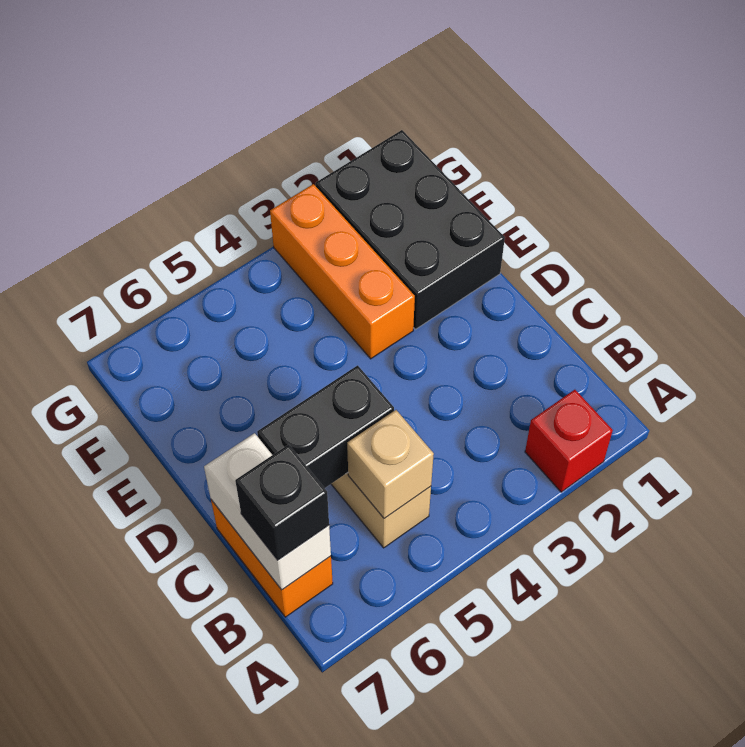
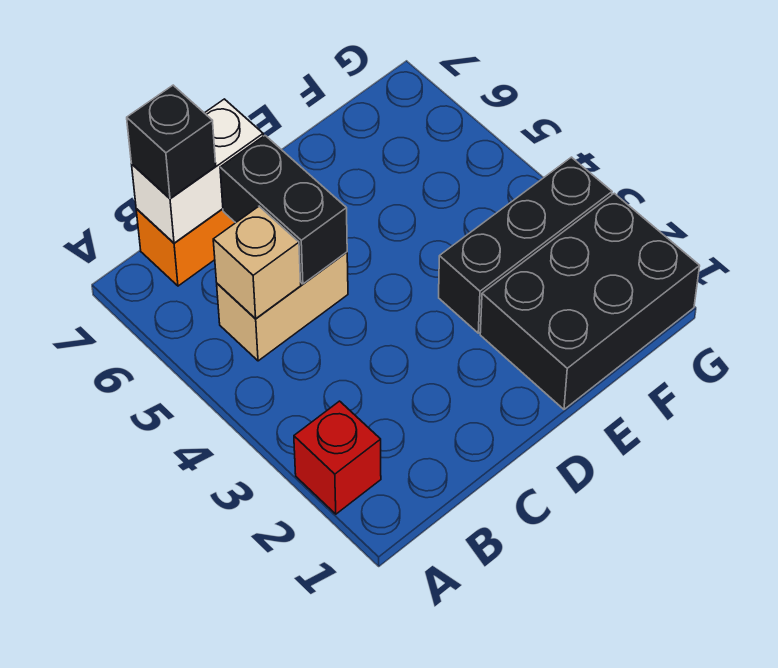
orange 1x3 brick [270,184,415,359] -> black 1x3 brick [439,157,612,333]

